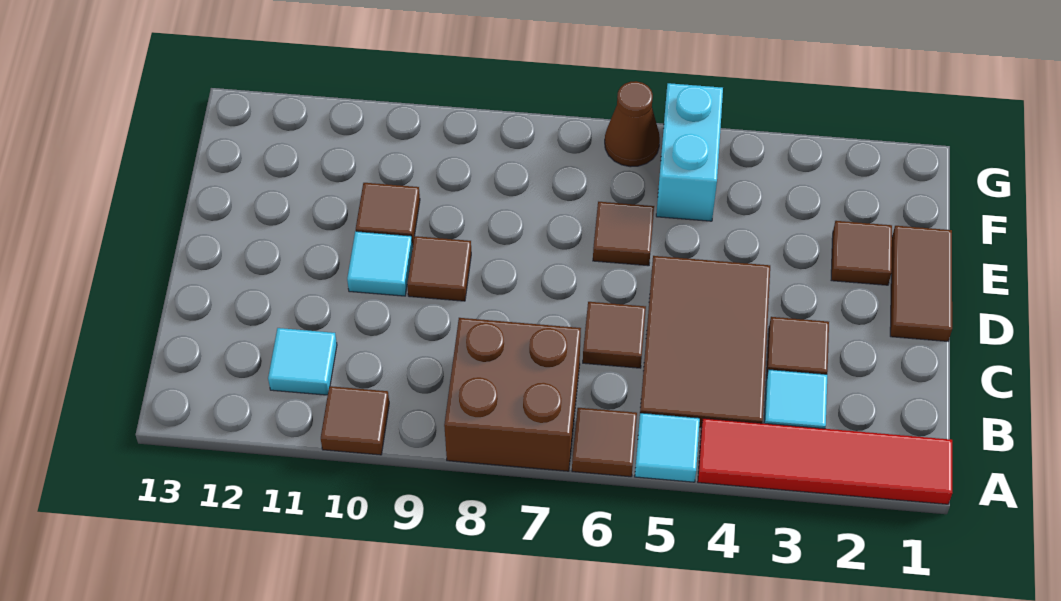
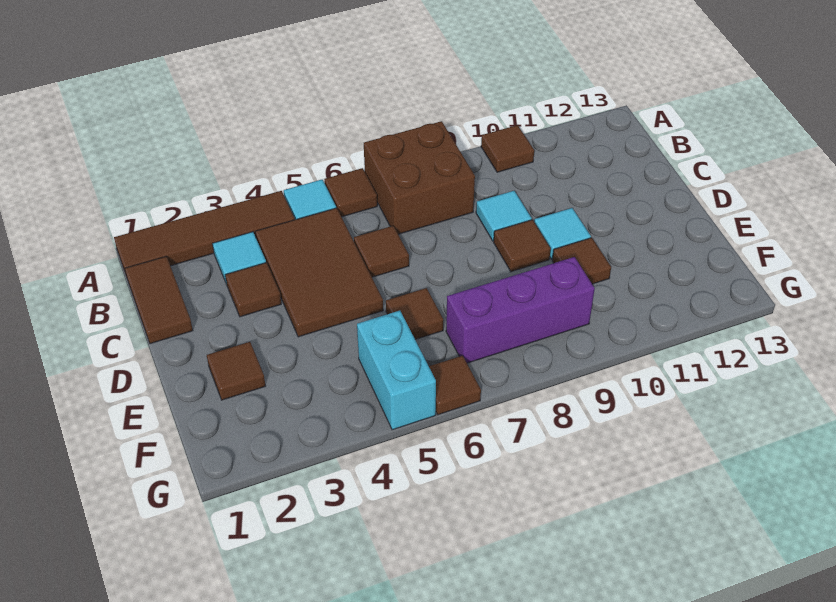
red 1x4 tile [698,418,952,504] -> brown 1x4 tile [114,191,295,274]
cyan 1x1 tile [268,328,337,395] -> cyan 1x1 tile moved to [476,191,532,241]
brown 1x2 tile [890,226,952,341] -> brown 1x2 tile moved to [125,256,193,344]
none -> purple 1x3 brick [446,257,595,363]
brown 1x1 cone [605,81,660,167] -> brown 1x1 tile [429,356,481,415]

